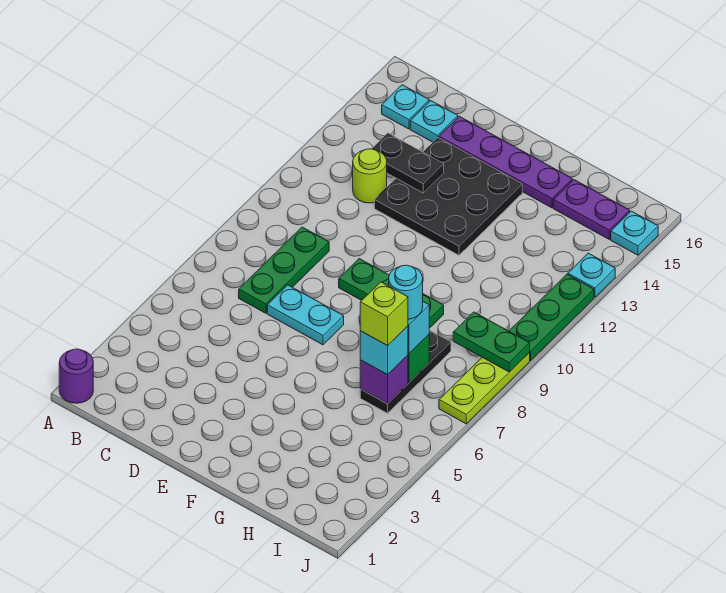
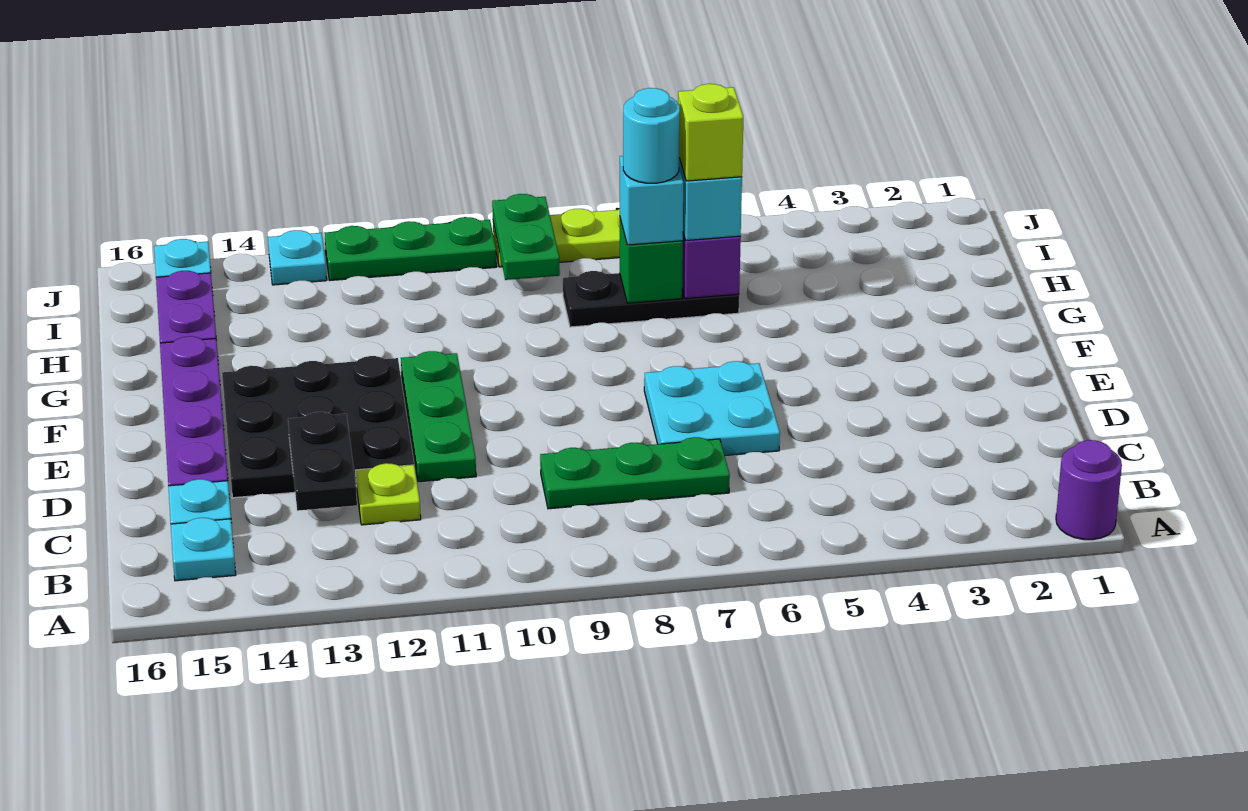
lime 1x1 round brick [353,149,387,203] -> lime 1x1 plate [355,463,421,525]
cyan 1x2 plate [267,285,344,345] -> cyan 2x2 plate [644,361,780,456]
green 1x3 plate [339,259,444,328] -> green 1x3 plate moved to [401,351,476,482]

